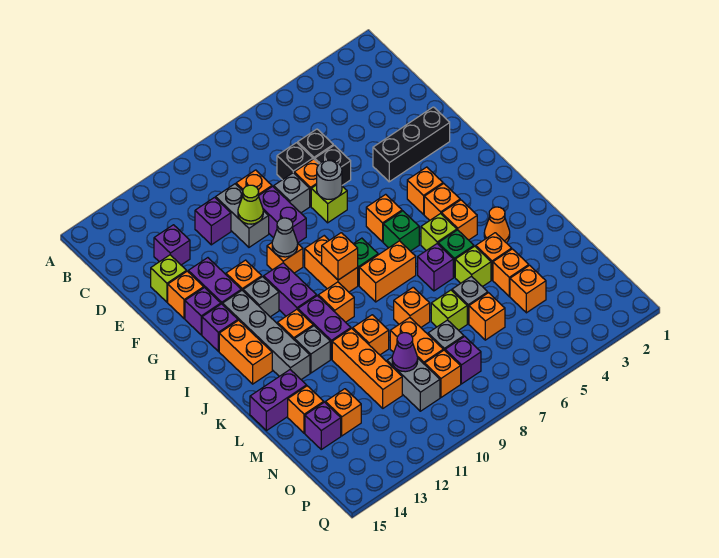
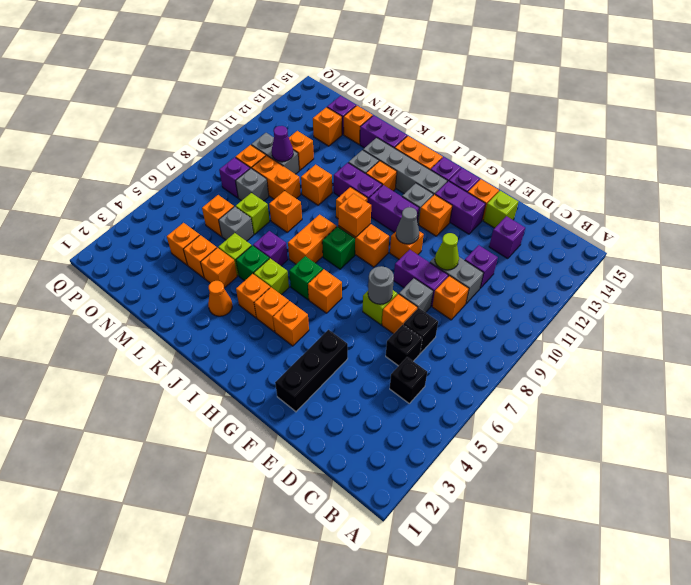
black 1x1 brick [315,145,351,185] -> black 1x1 brick moved to [390,357,427,403]
orange 1x3 brick [332,328,402,408] -> orange 1x1 brick [289,131,314,170]
purple 1x2 brick [250,370,307,431] -> purple 1x2 brick turned to [360,115,407,148]

